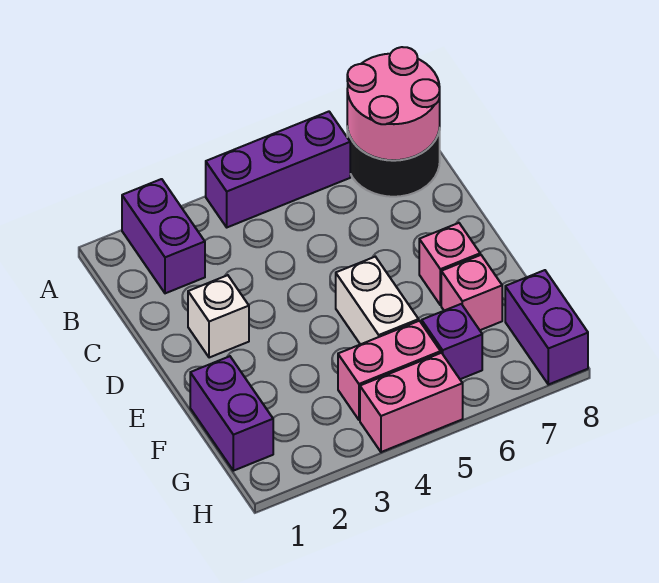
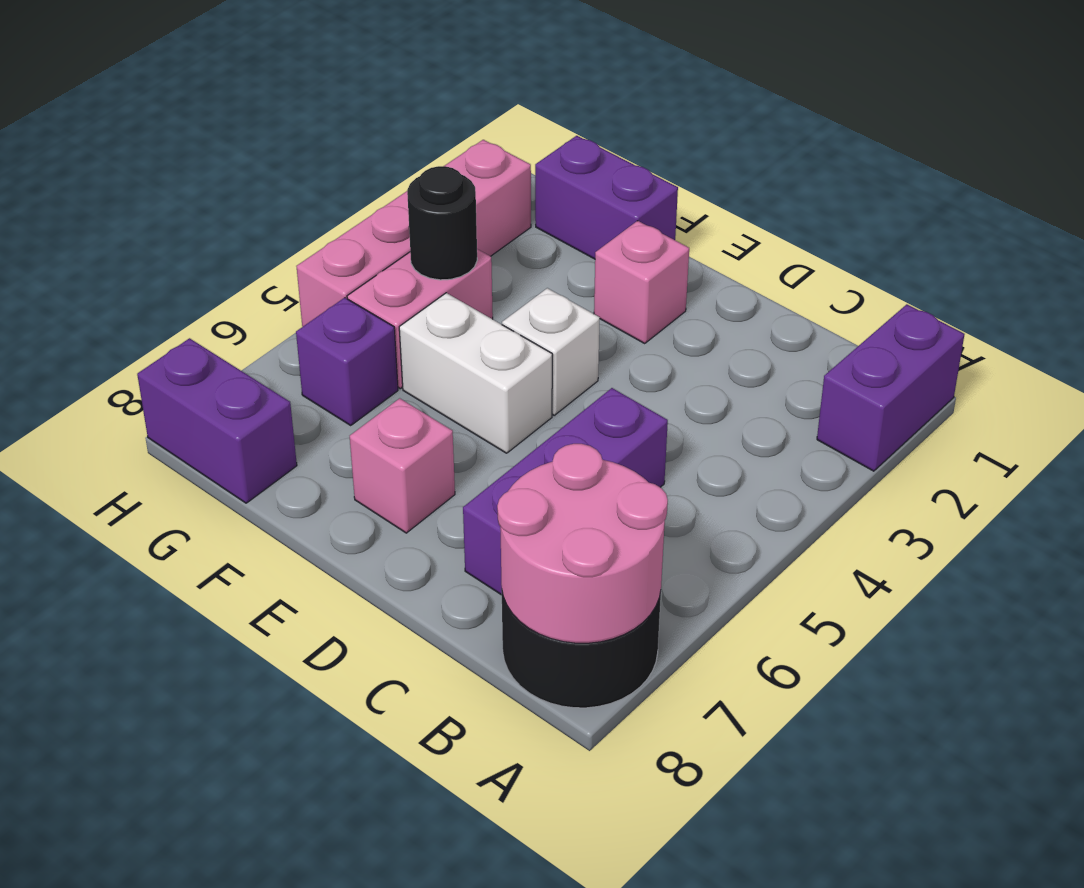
purple 1x2 brick [122,179,205,293] -> purple 1x2 brick turned to [817,304,965,471]
purple 1x3 brick [206,112,350,227] -> purple 1x3 brick moved to [463,388,668,595]
white 1x1 brick [188,275,249,358] -> white 1x1 brick moved to [502,288,600,415]
pink 1x1 brick [441,255,502,330] -> pink 1x1 brick moved to [594,221,689,343]
none -> black 1x1 round brick [407,166,477,280]
pink 1x2 brick [360,353,463,452] -> pink 1x4 brick [296,140,531,327]

